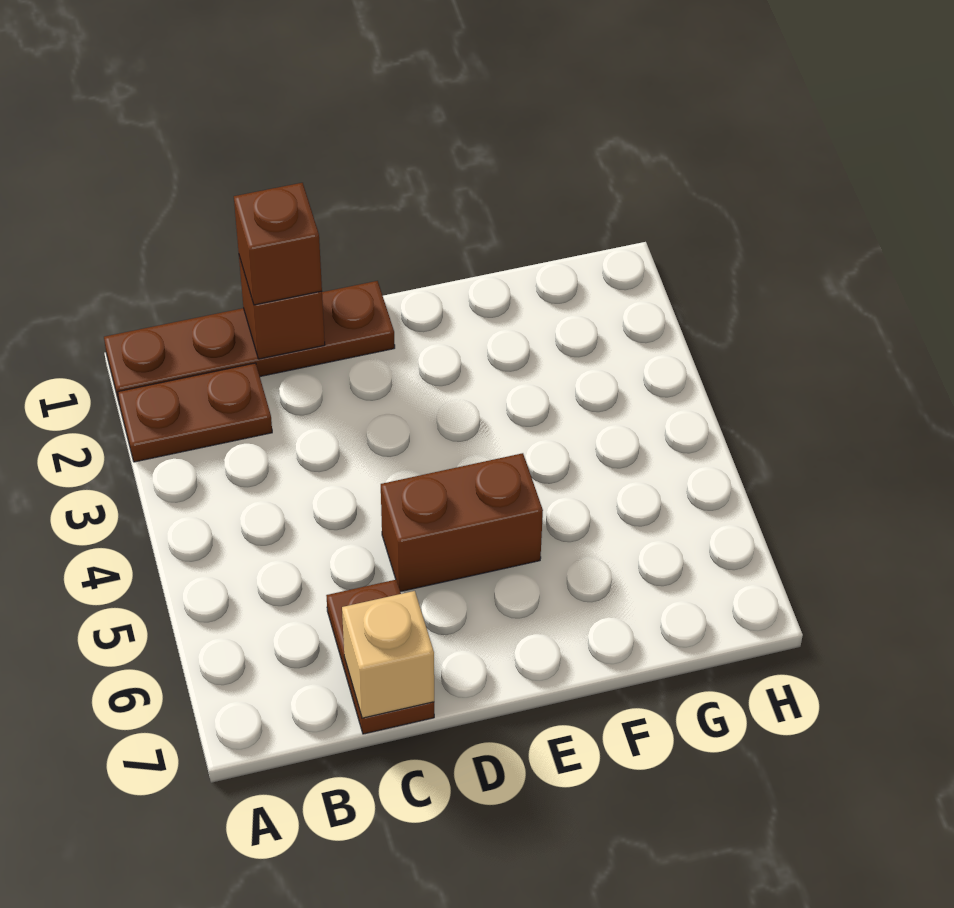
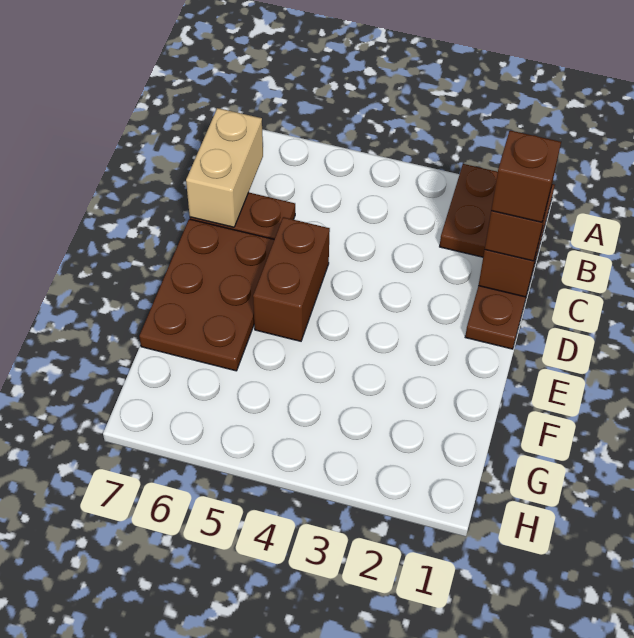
none -> brown 1x1 brick [491,130,561,222]
tan 1x1 brick [342,591,434,718] -> tan 1x2 brick [186,108,263,227]
none -> brown 2x3 plate [139,219,274,371]

